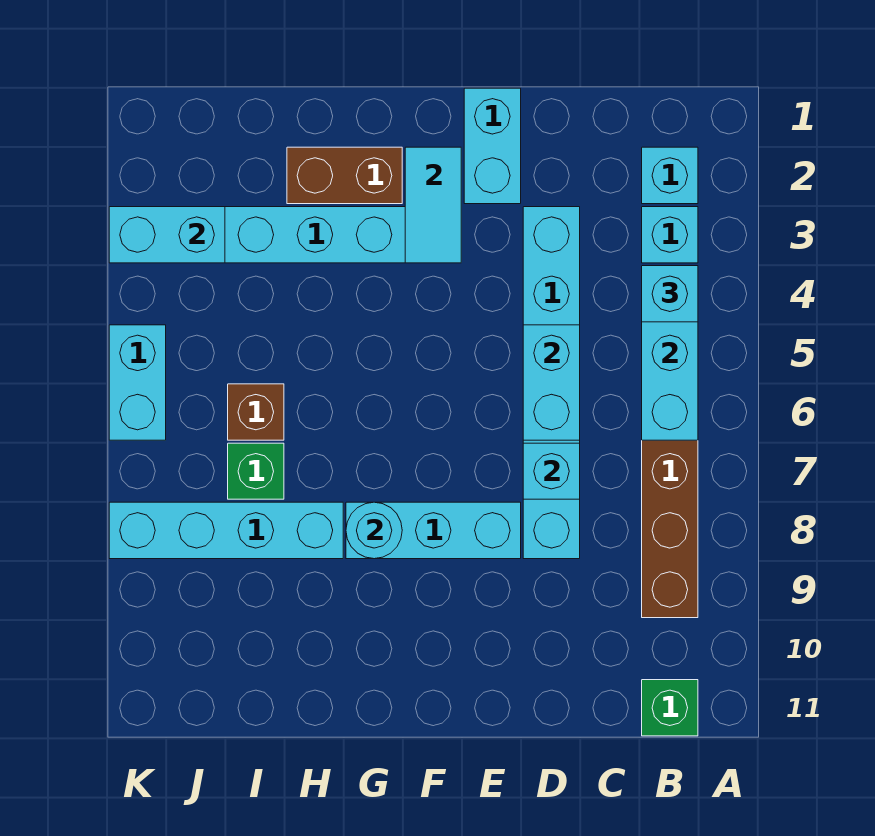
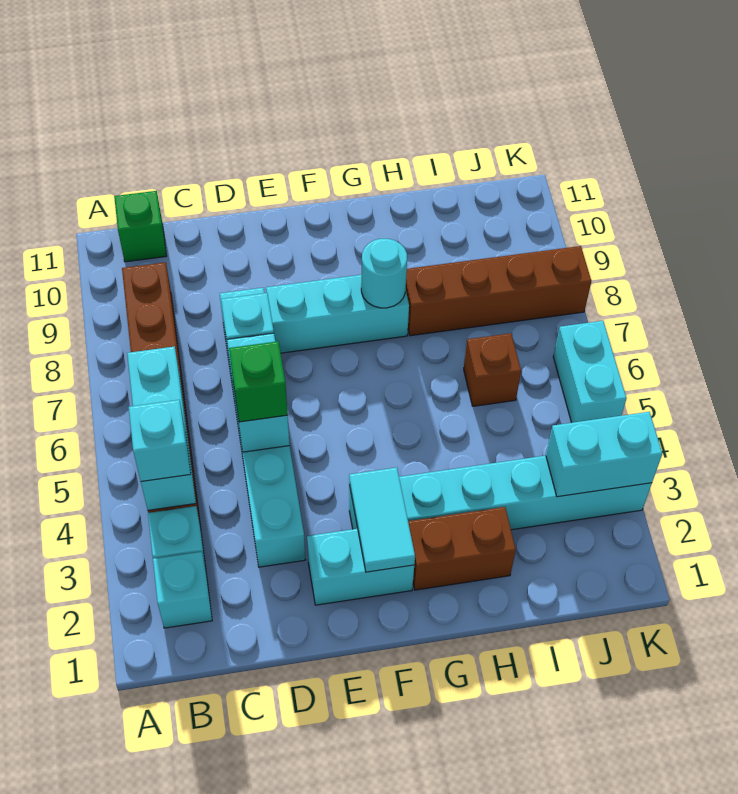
cyan 1x2 brick [464,88,521,204] -> cyan 1x2 brick turned to [307,529,414,605]
cyan 1x4 brick [109,502,343,559] -> brown 1x4 brick [406,246,591,336]
green 1x1 brick [228,443,284,499] -> green 1x1 brick moved to [229,341,288,422]

